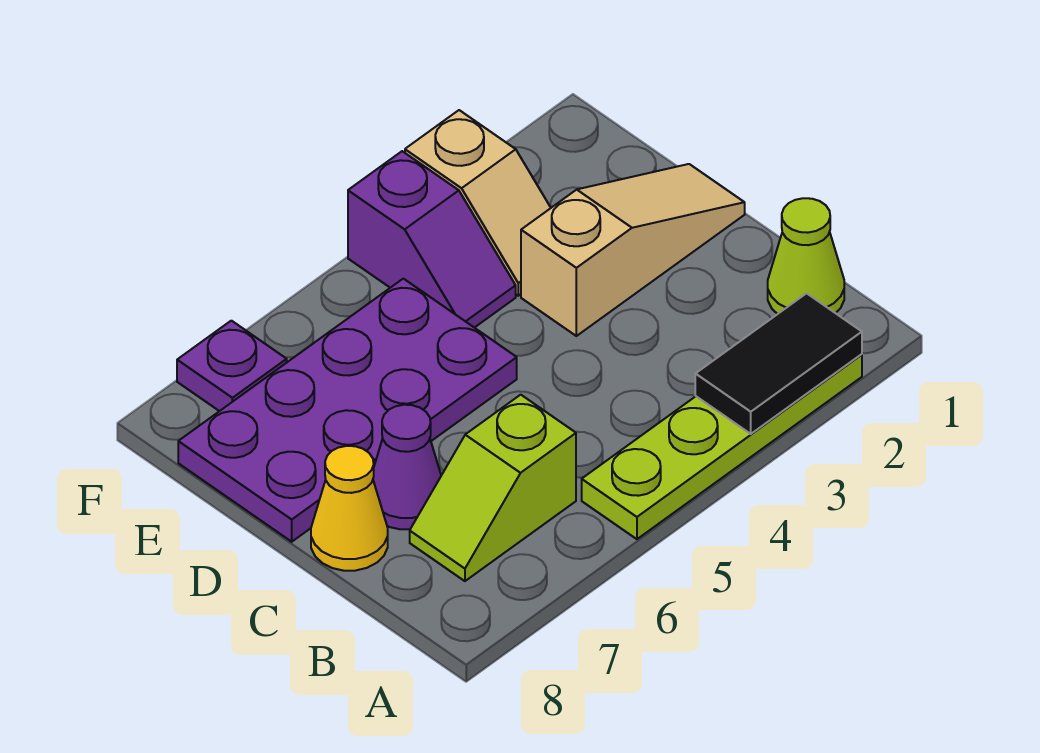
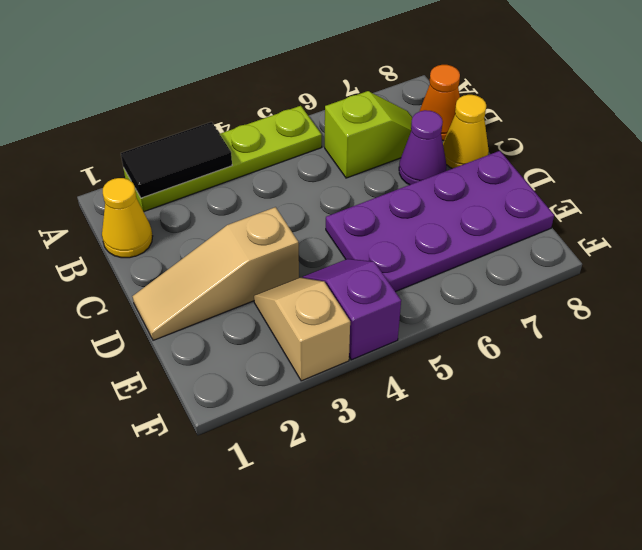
lime 1x1 cone [768,198,844,314] -> yellow 1x1 cone [102,178,153,258]
none -> orange 1x1 cone [420,65,460,141]
purple 1x1 plate [177,321,287,411] -> none

